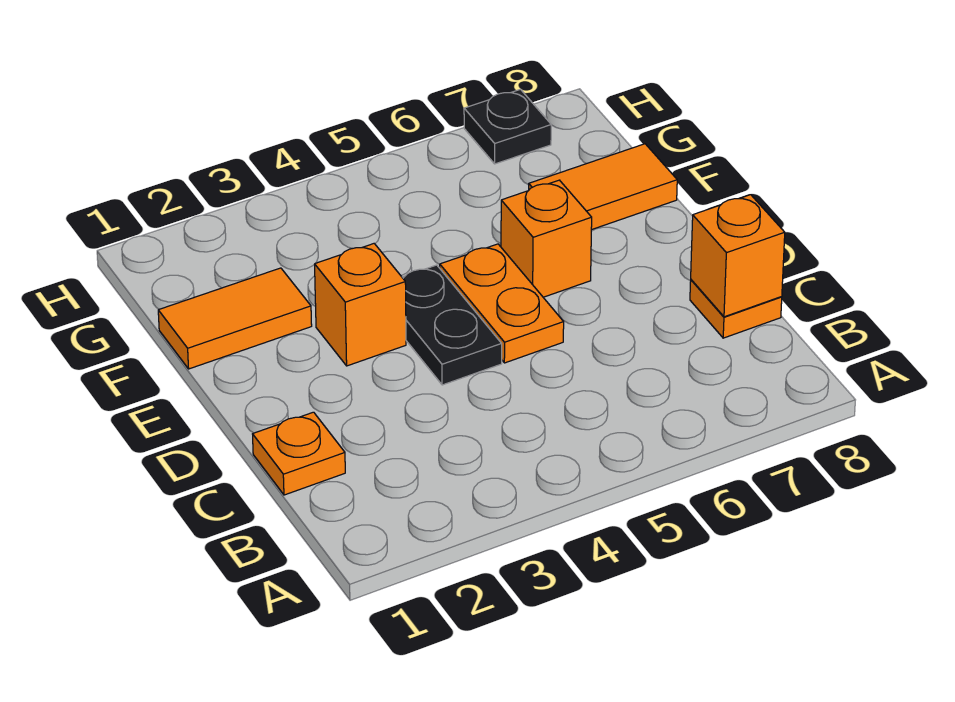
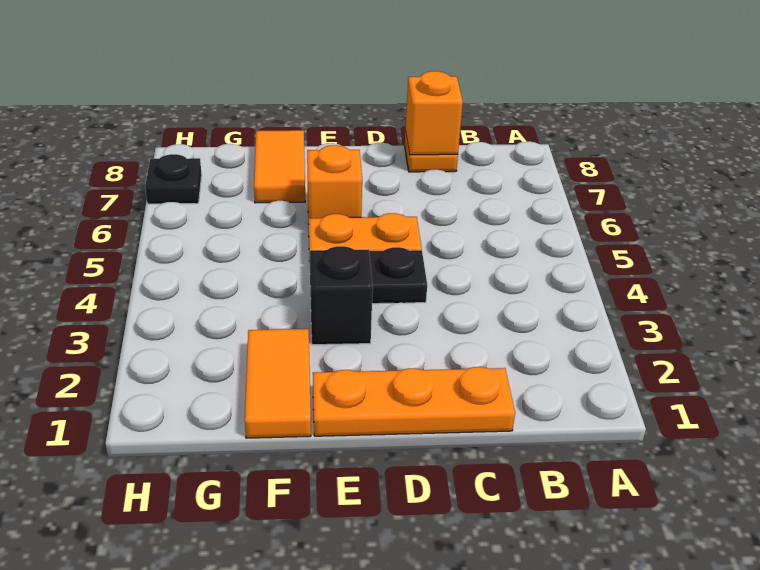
orange 1x1 plate [253,412,345,495] -> orange 1x3 plate [313,367,515,436]
orange 1x1 brick [315,244,406,366] -> black 1x1 brick [310,246,373,345]

